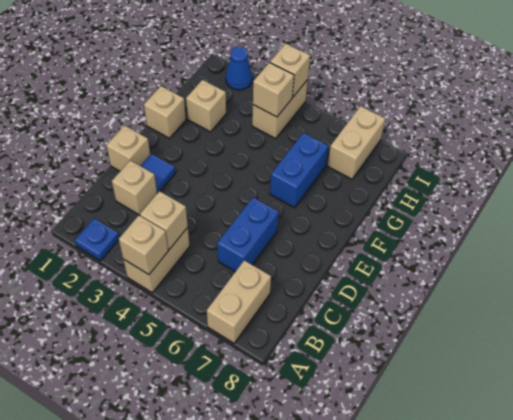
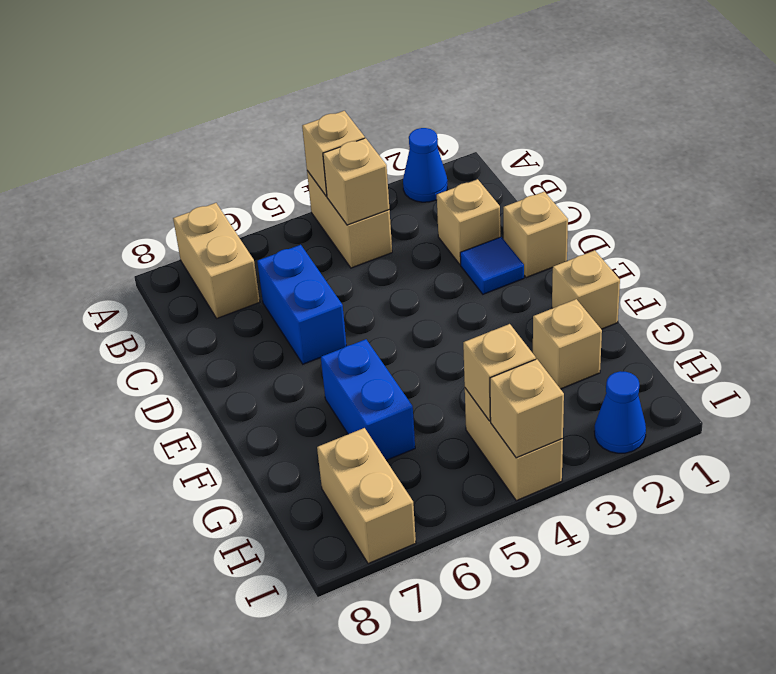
blue 1x1 plate [75,218,119,261] -> blue 1x1 cone [403,128,447,202]

